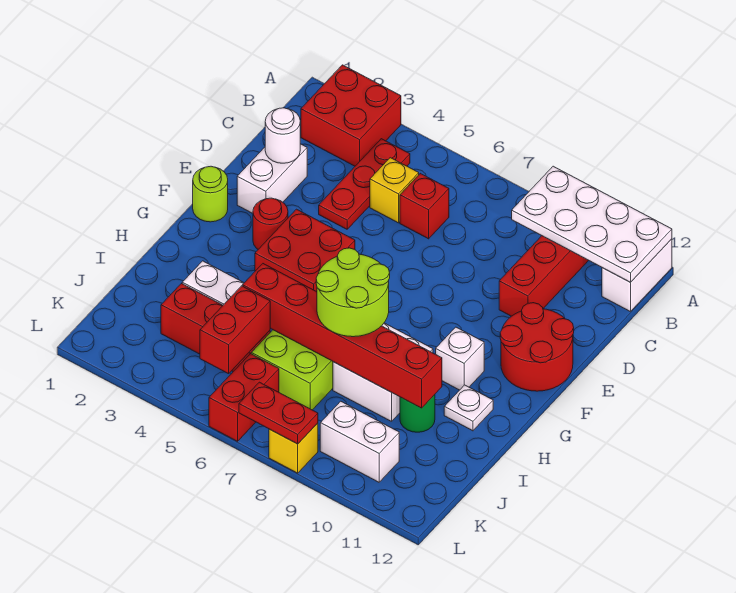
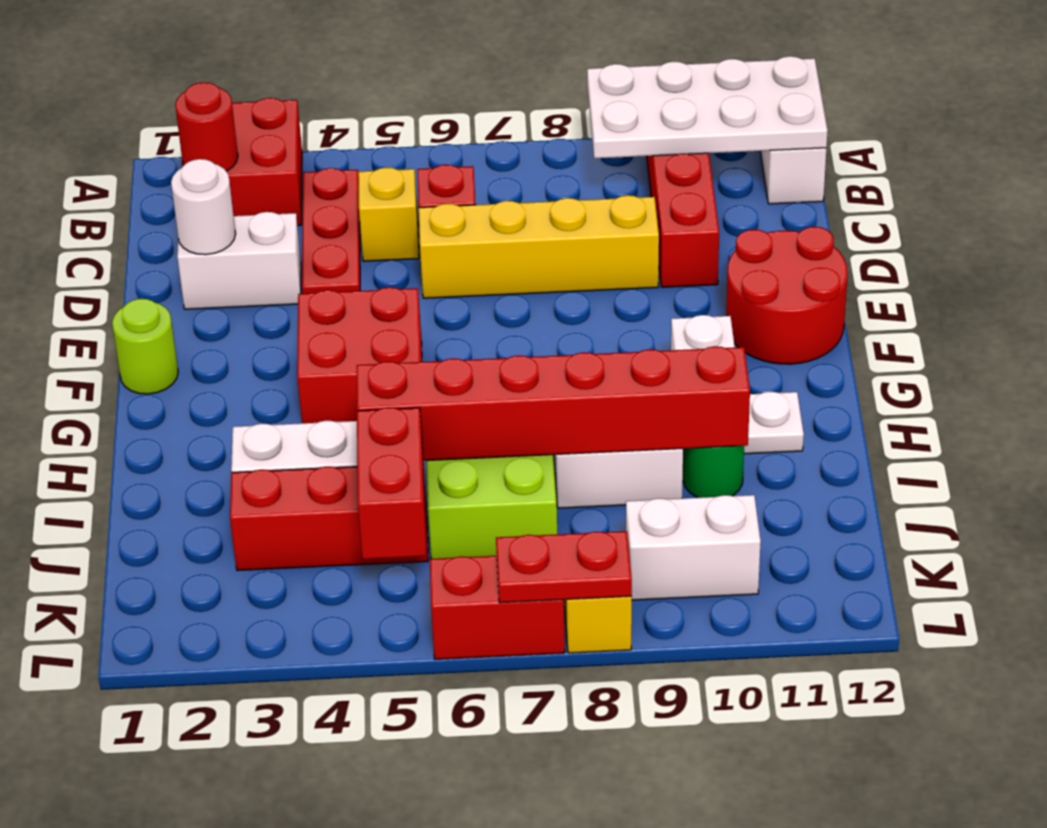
white 1x2 brick [237,144,307,213] -> white 1x2 brick turned to [177,212,301,309]
none -> yellow 1x4 brick [419,195,659,298]
red 1x1 round brick [253,198,288,249] -> red 1x1 round brick moved to [175,82,238,171]
lime 2x2 round brick [316,248,390,337] -> none
red 1x2 brick [209,354,279,441] -> red 1x2 brick turned to [430,556,565,659]

